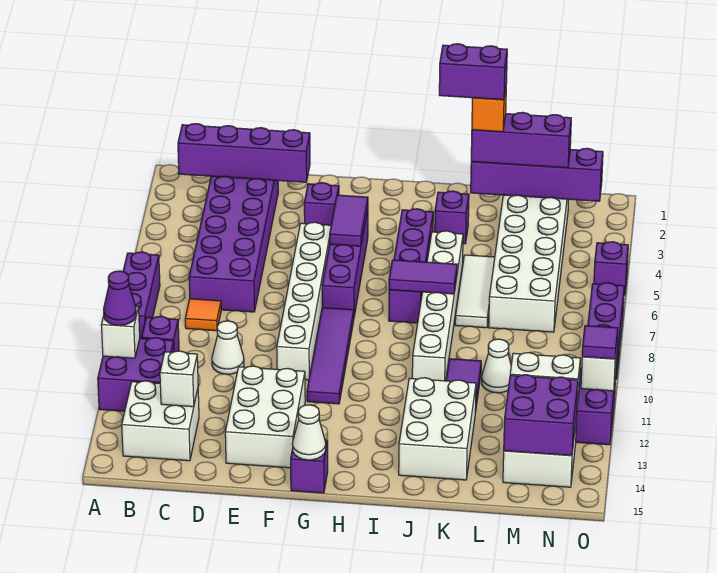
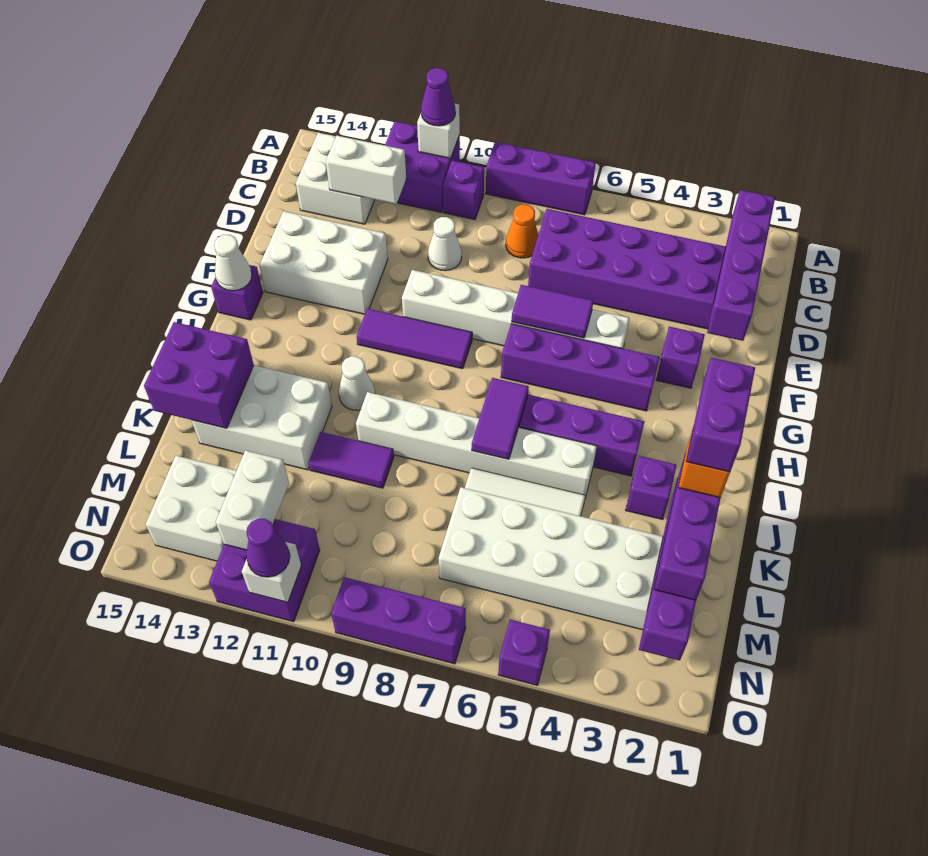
orange 1x1 tile [185,299,221,331] -> orange 1x1 cone [506,205,538,258]
white 1x1 brick [160,351,198,407] -> white 1x2 brick [326,136,406,204]
purple 1x2 tile [330,195,368,246] -> purple 1x2 tile moved to [512,285,593,338]
purple 1x4 tile [307,308,354,404] -> purple 1x3 tile [357,308,472,369]
white 1x1 cone [482,339,511,393] -> white 1x1 cone moved to [339,356,375,410]
purple 2x2 brick [504,375,578,455] -> purple 2x2 brick moved to [144,322,254,428]
purple 1x1 tile [582,326,618,359] -> purple 1x1 cone [246,519,290,577]

